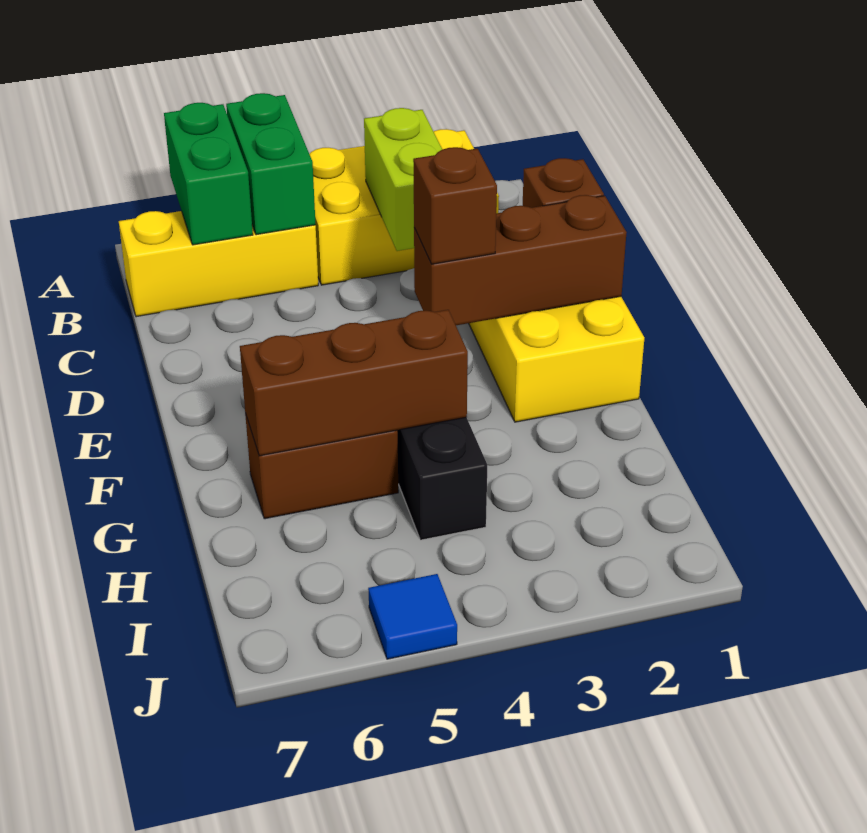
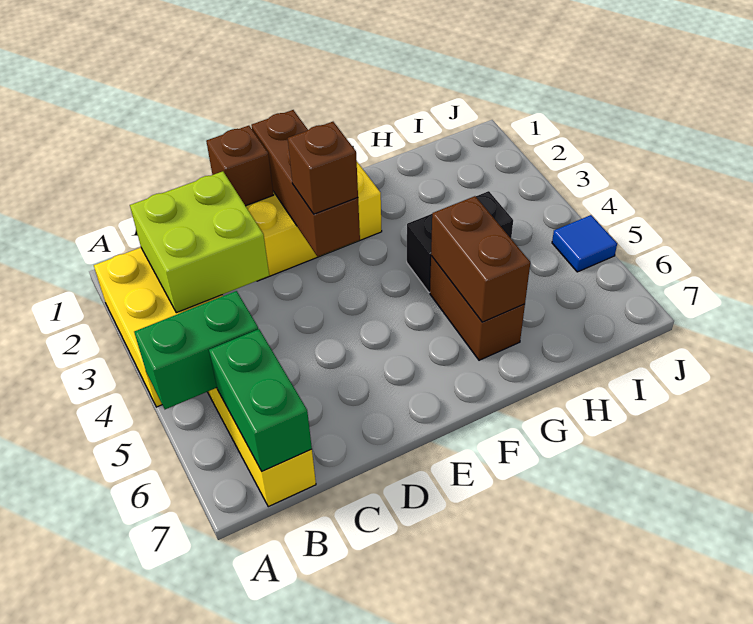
green 1x2 brick [164,103,253,245] -> green 1x2 brick turned to [209,329,312,471]
lime 1x2 brick [364,108,442,251] -> lime 2x2 brick [130,171,269,313]
brown 1x3 brick [240,310,468,456] -> brown 1x2 brick [431,196,530,322]

